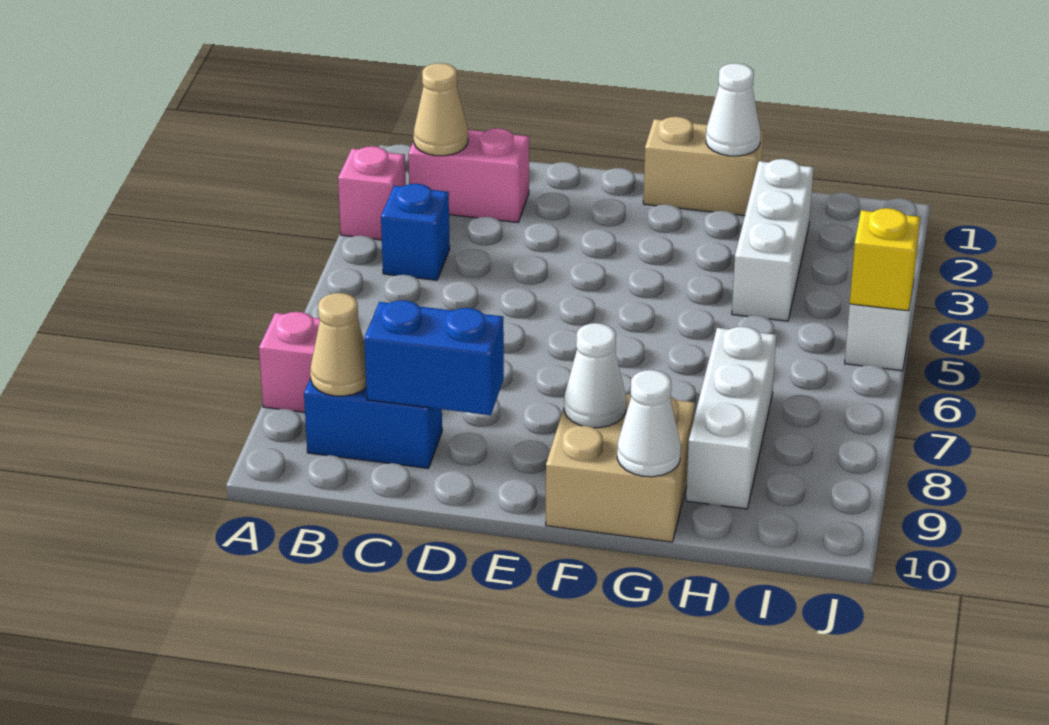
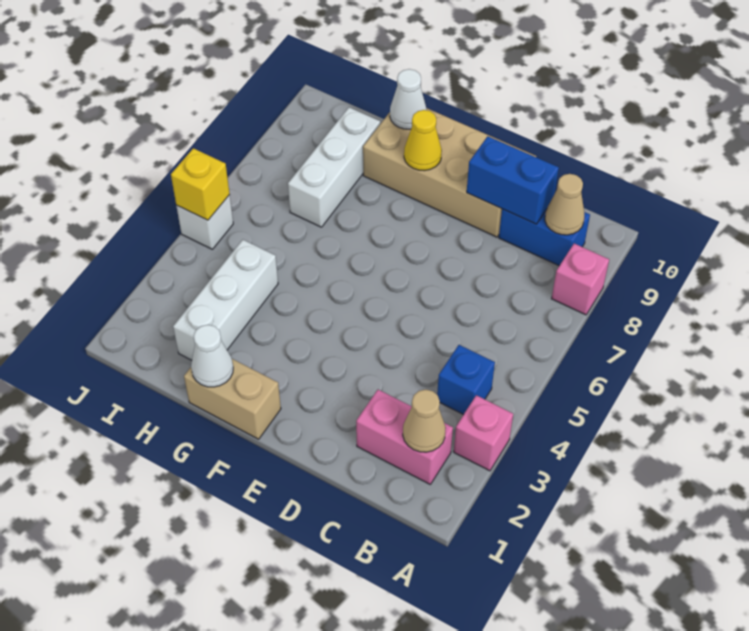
tan 2x2 brick [546,394,695,542] -> tan 2x4 brick [363,108,536,237]
white 1x1 cone [564,323,626,428] -> yellow 1x1 cone [404,110,442,171]

